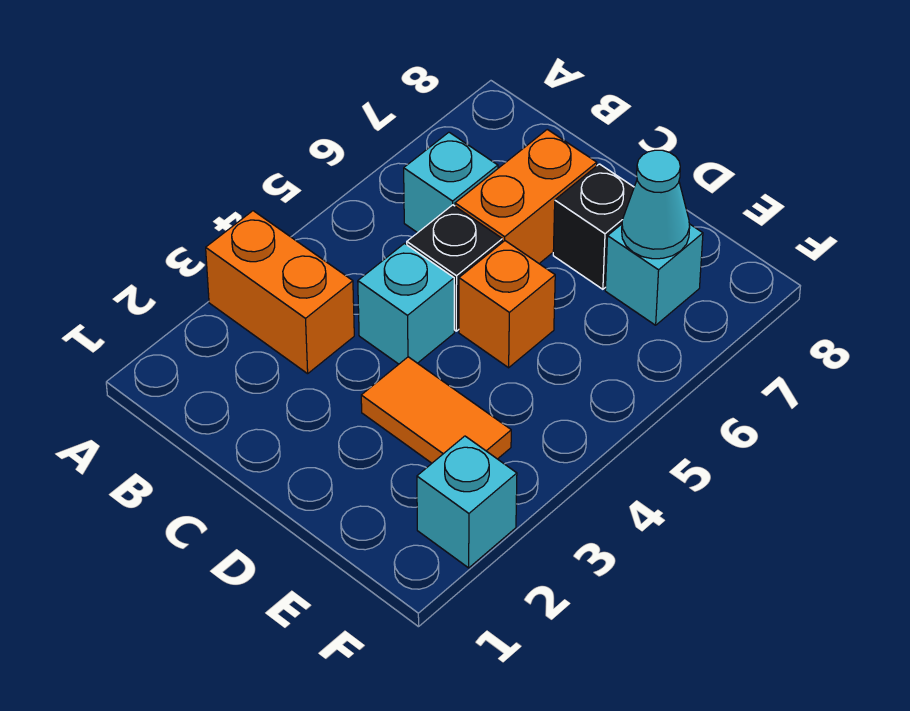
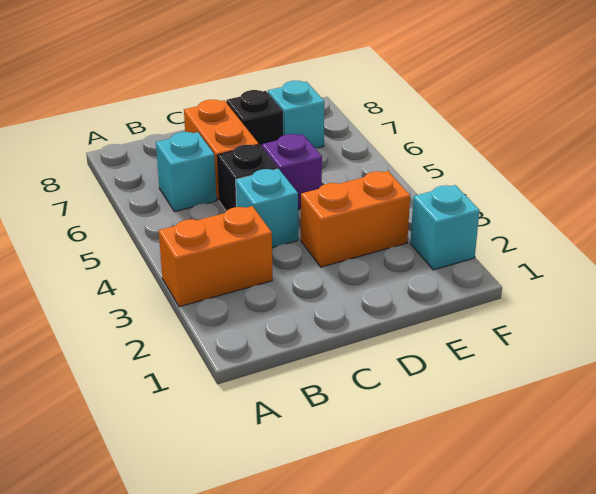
orange 1x2 tile [361,357,511,463] -> orange 1x2 brick [301,171,410,267]
orange 1x1 brick [459,241,555,368] -> purple 1x1 brick [262,134,322,209]
cyan 1x1 cone [622,150,690,259] -> none

